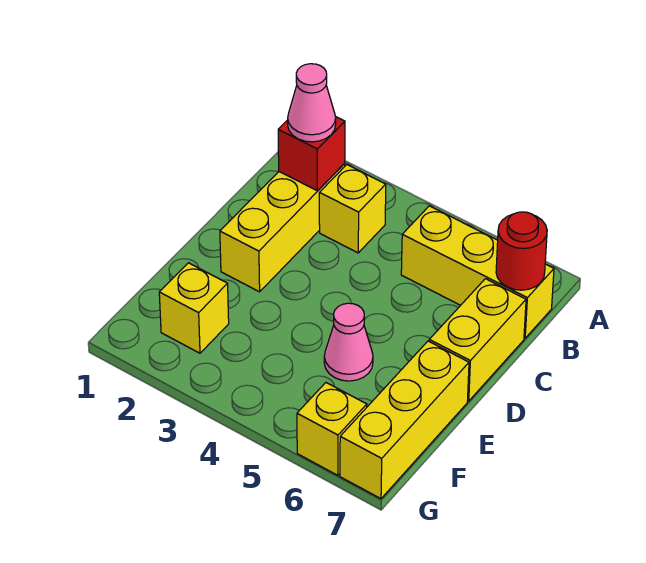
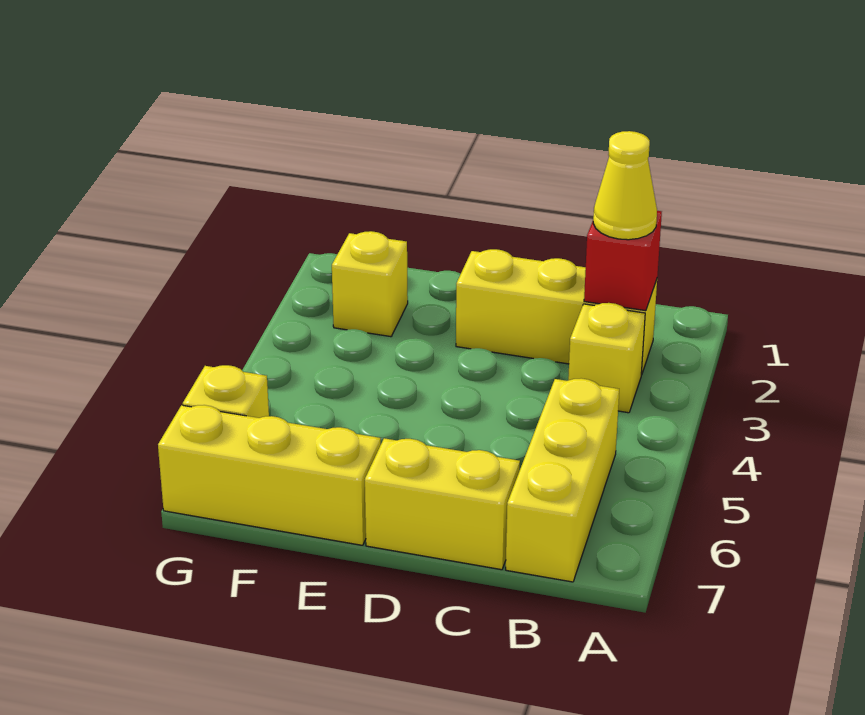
pink 1x1 cone [288,64,336,142] -> yellow 1x1 cone [593,131,657,240]
red 1x1 round brick [496,212,547,290] -> none
pink 1x1 cone [324,303,373,381] -> none

